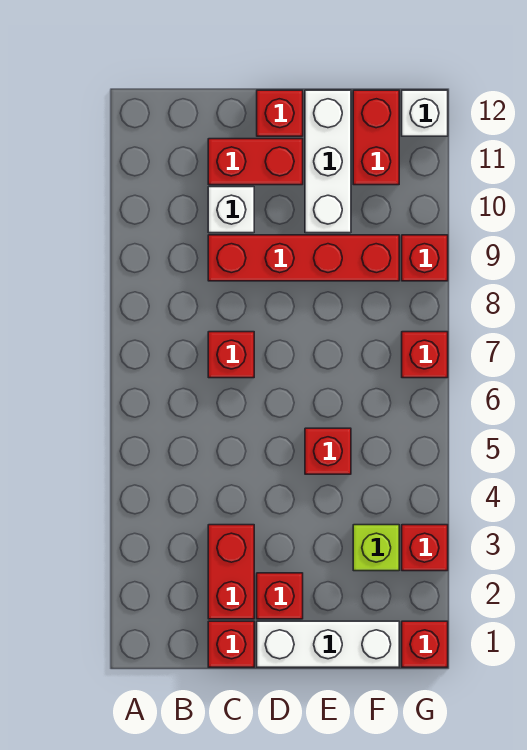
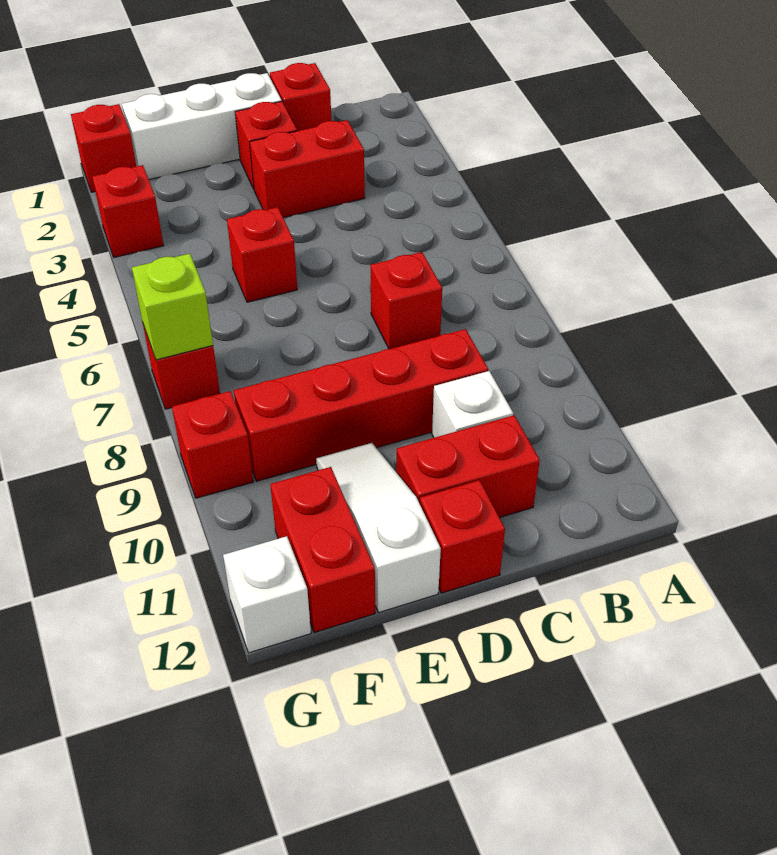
red 1x2 brick [208,525,254,619] -> red 1x2 brick turned to [250,120,365,218]
white 1x3 brick [305,90,351,233] -> white 1x3 slope [316,443,441,612]
lime 1x1 brick [353,525,399,571] -> lime 1x1 brick moved to [132,254,213,360]

